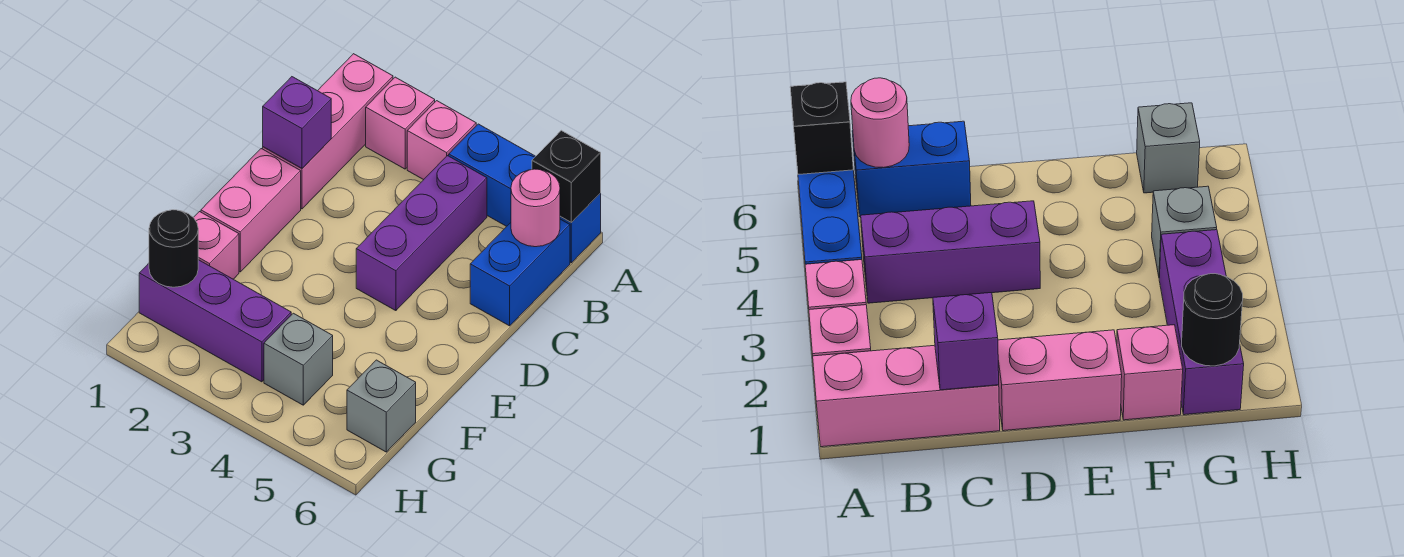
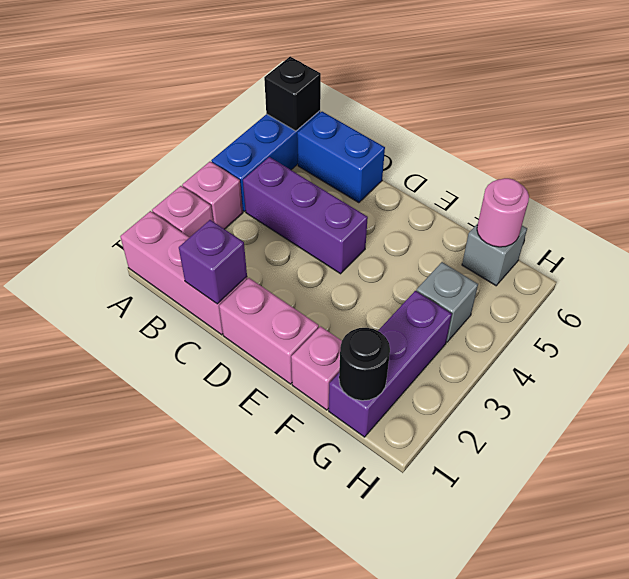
pink 1x1 round brick [511,169,560,247] -> pink 1x1 round brick moved to [477,178,529,247]

